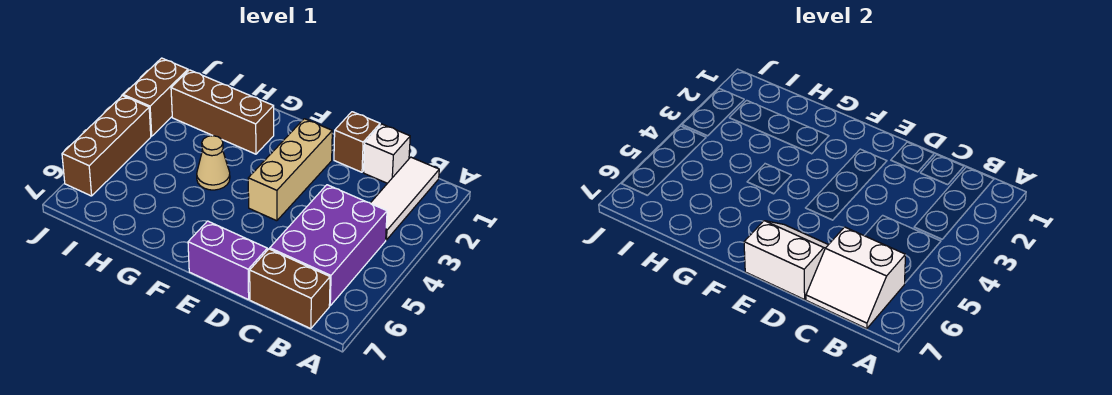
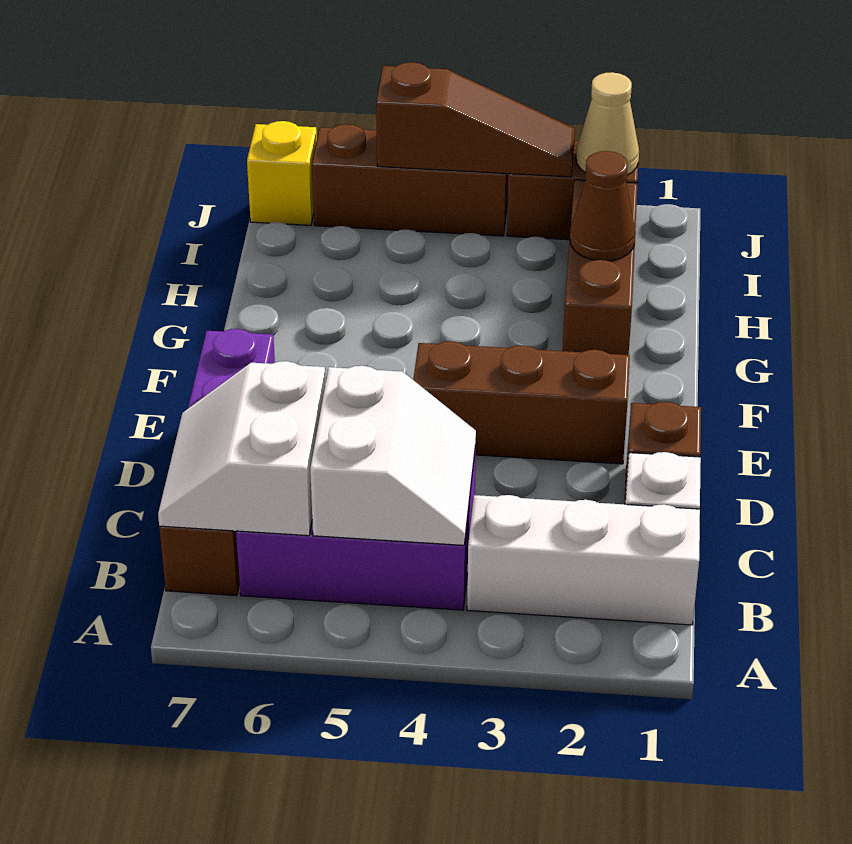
white 1x3 tile [370,157,439,240] -> white 1x3 brick [467,495,700,625]
white 2x2 slope [744,221,828,300] -> white 2x2 slope moved to [310,366,476,545]
tan 1x3 brick [248,119,333,221] -> brown 1x3 brick [413,341,630,464]
tan 1x1 cone [197,136,230,190] -> tan 1x1 cone moved to [576,72,639,175]
none -> brown 1x1 cone [570,151,636,261]
none -> brown 1x3 slope [376,62,575,177]
none -> yellow 1x1 brick [247,121,317,225]

